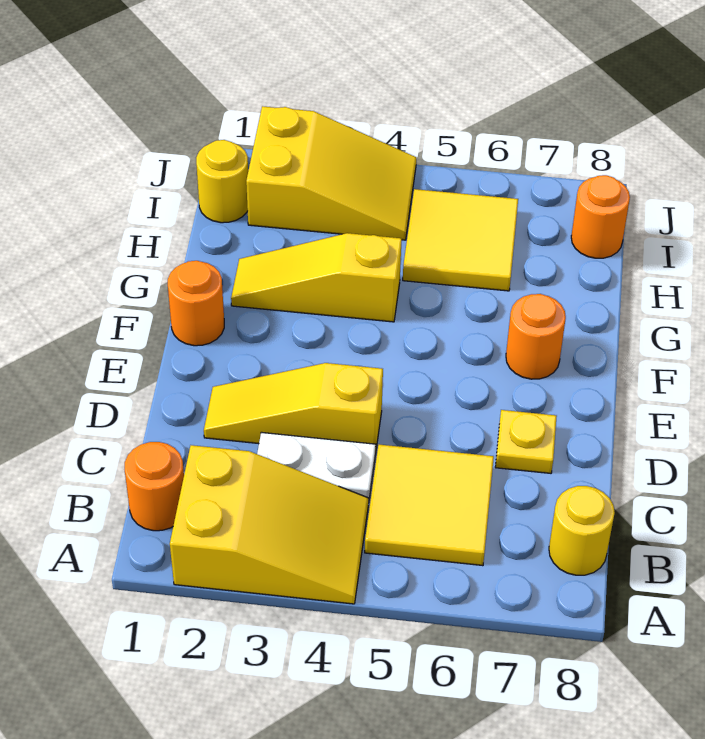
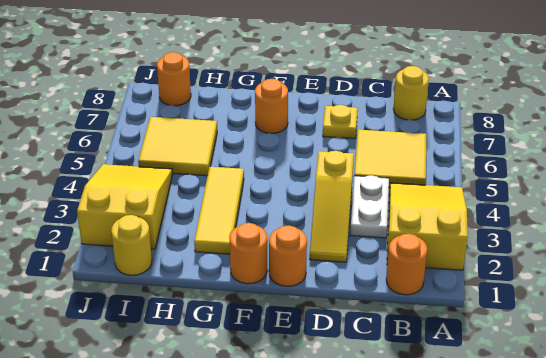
none -> orange 1x1 round brick [269,225,307,286]
yellow 1x3 slope [231,233,402,322] -> yellow 1x3 tile [194,167,244,254]

